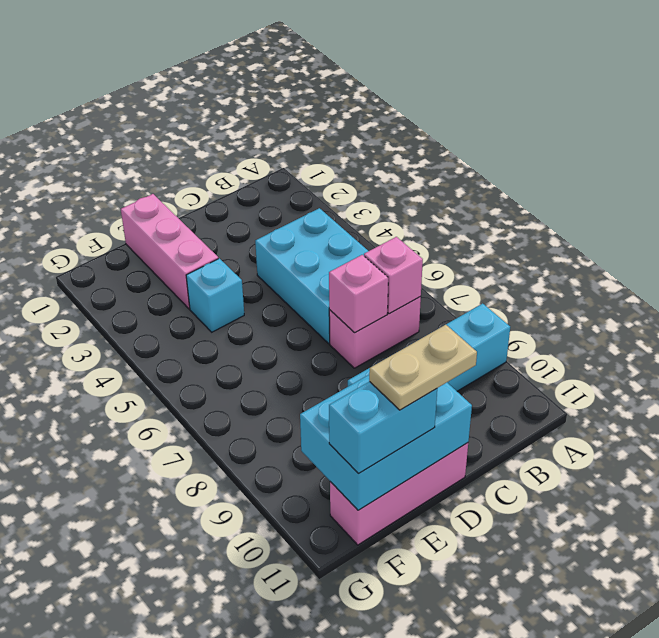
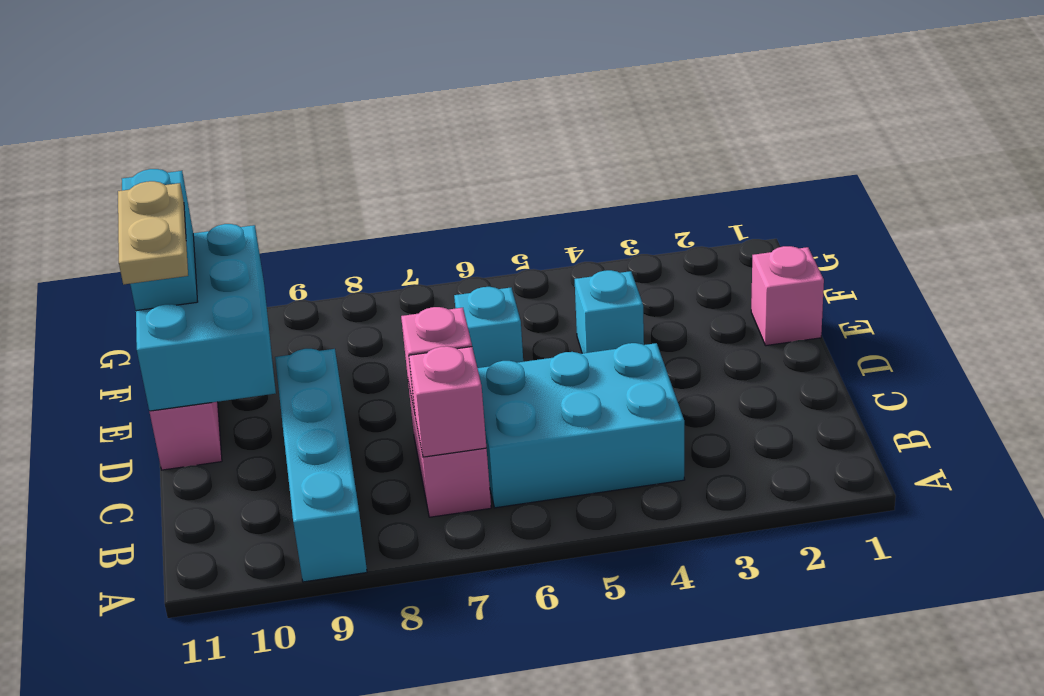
pink 1x3 brick [121,194,218,309] -> pink 1x1 brick [751,246,824,346]
none -> cyan 1x1 brick [454,287,523,368]

